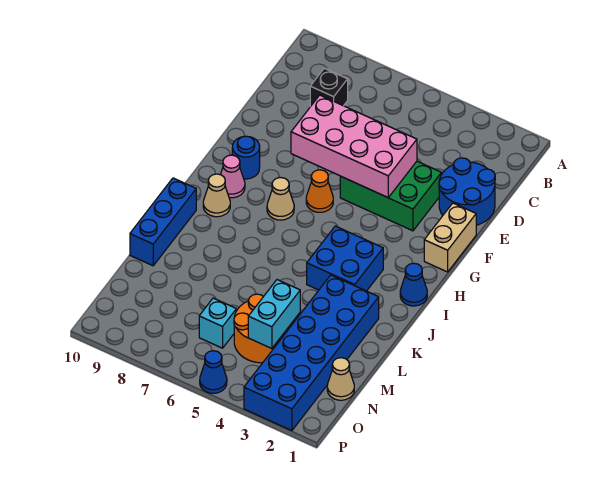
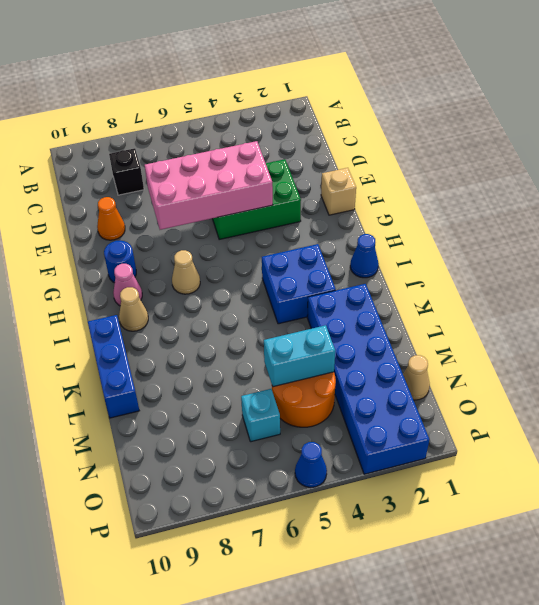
blue 2x2 round brick [439,158,495,225] -> none
tan 1x2 brick [424,203,476,272] -> tan 1x1 brick [321,168,356,215]
orange 1x1 cone [306,170,333,212] -> orange 1x1 cone moved to [97,197,125,240]
cyan 1x2 brick [248,280,300,349] -> cyan 1x2 brick turned to [264,325,335,387]

